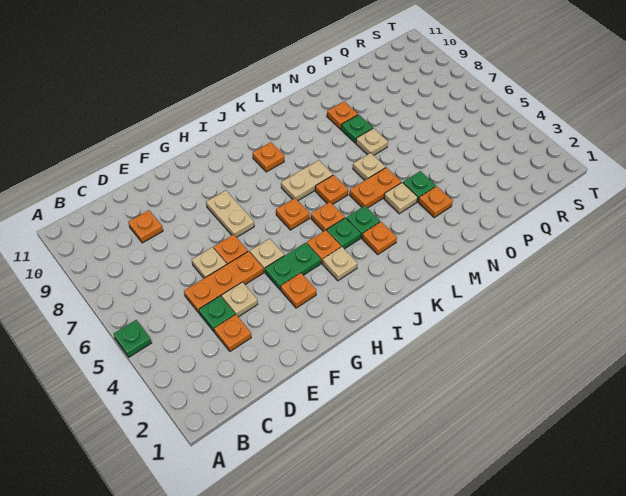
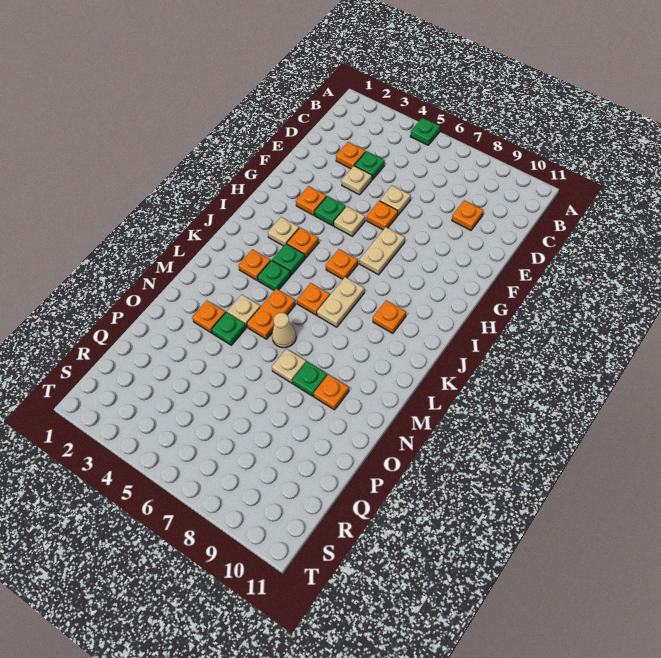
orange 1x3 plate [184,251,264,313] -> none
green 1x2 plate [265,243,321,290] -> green 1x1 plate [315,196,346,226]
tan 1x2 plate [206,190,254,237] -> tan 1x2 plate turned to [359,227,405,275]
orange 1x1 plate [311,202,345,231] -> none
tan 1x1 plate [353,153,385,180] -> tan 1x1 cone [272,313,296,348]

